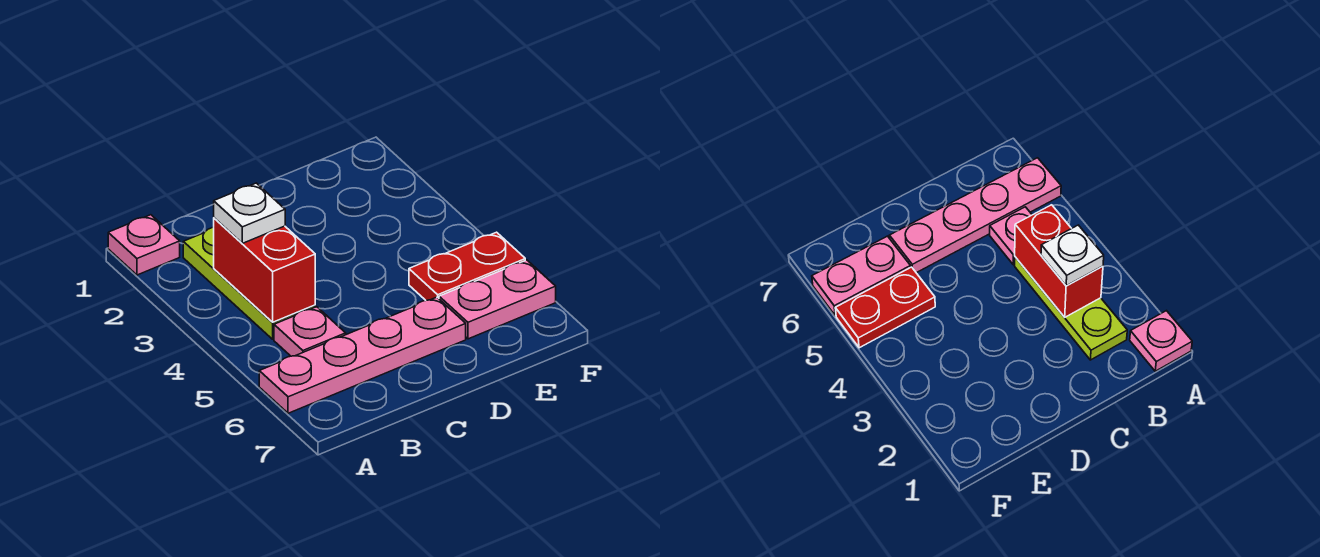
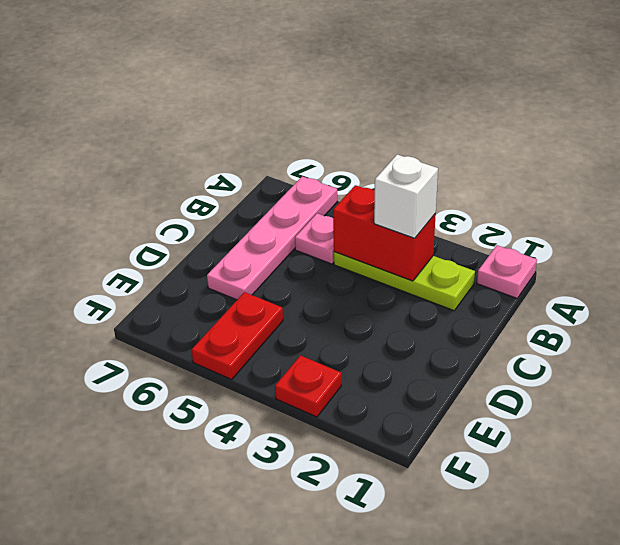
white 1x1 plate [214,183,285,243] -> white 1x1 brick [374,155,438,238]
pink 1x2 plate [439,260,556,339] -> none
none -> red 1x1 plate [275,355,341,417]

